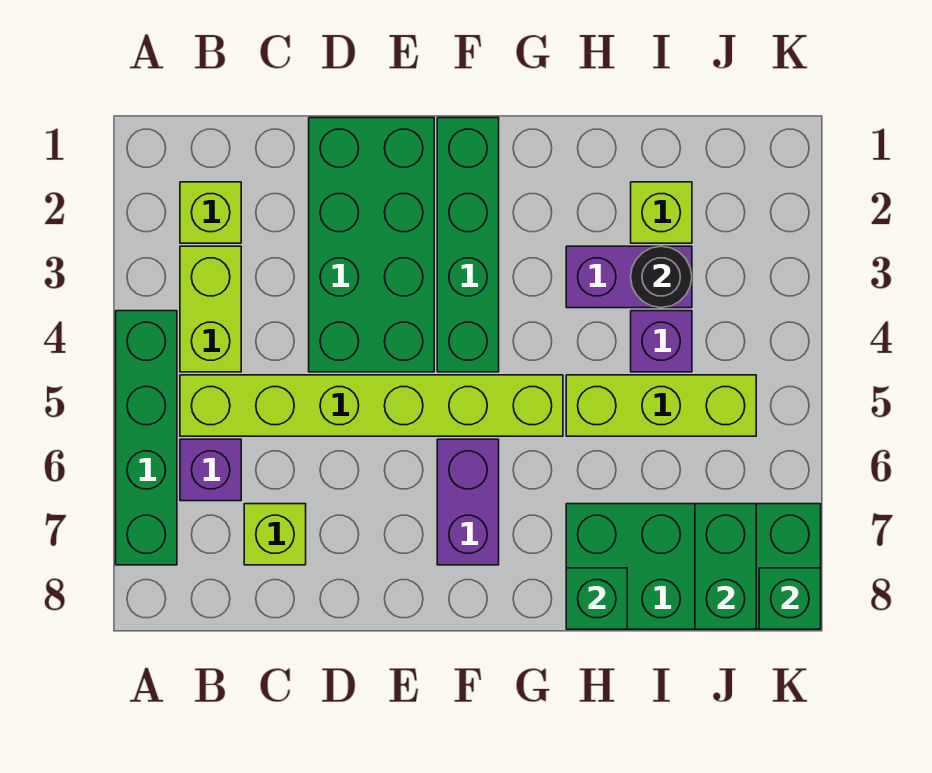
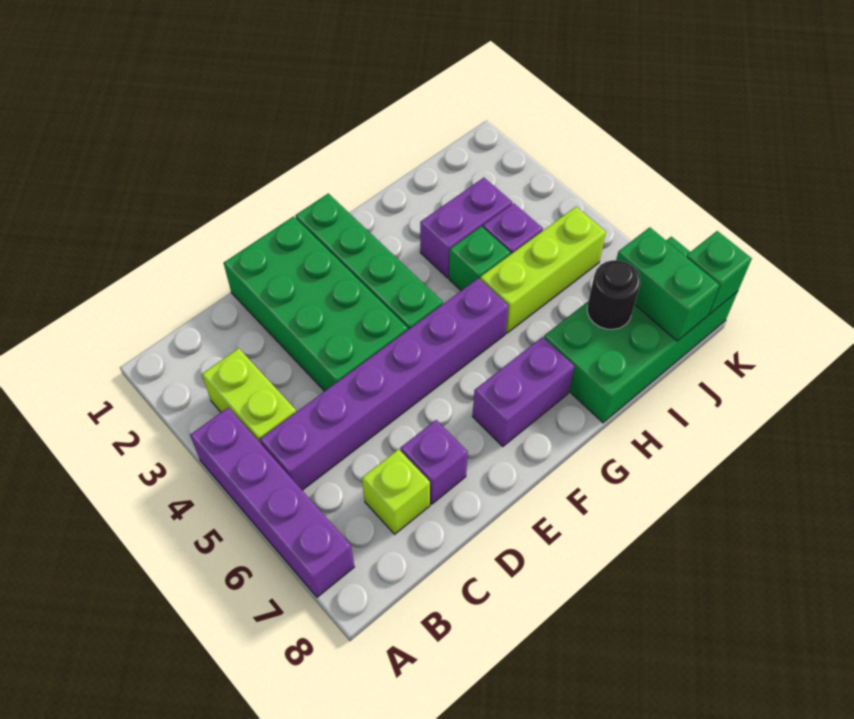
green 1x4 brick [116,311,177,565] -> purple 1x4 brick [190,408,354,597]
lime 1x1 brick [180,182,241,243] -> none
lime 1x6 brick [180,375,563,436] -> purple 1x6 brick [260,278,509,490]
purple 1x1 brick [180,439,241,501] -> purple 1x1 brick moved to [400,420,468,504]
purple 1x2 brick [437,439,499,565] -> purple 1x2 brick turned to [472,337,574,446]
green 1x1 brick [566,568,627,629] -> green 1x1 brick moved to [449,226,510,291]
lime 1x1 brick [631,182,692,243] -> none
black 1x1 round brick [631,246,692,308] -> black 1x1 round brick moved to [587,260,641,329]

